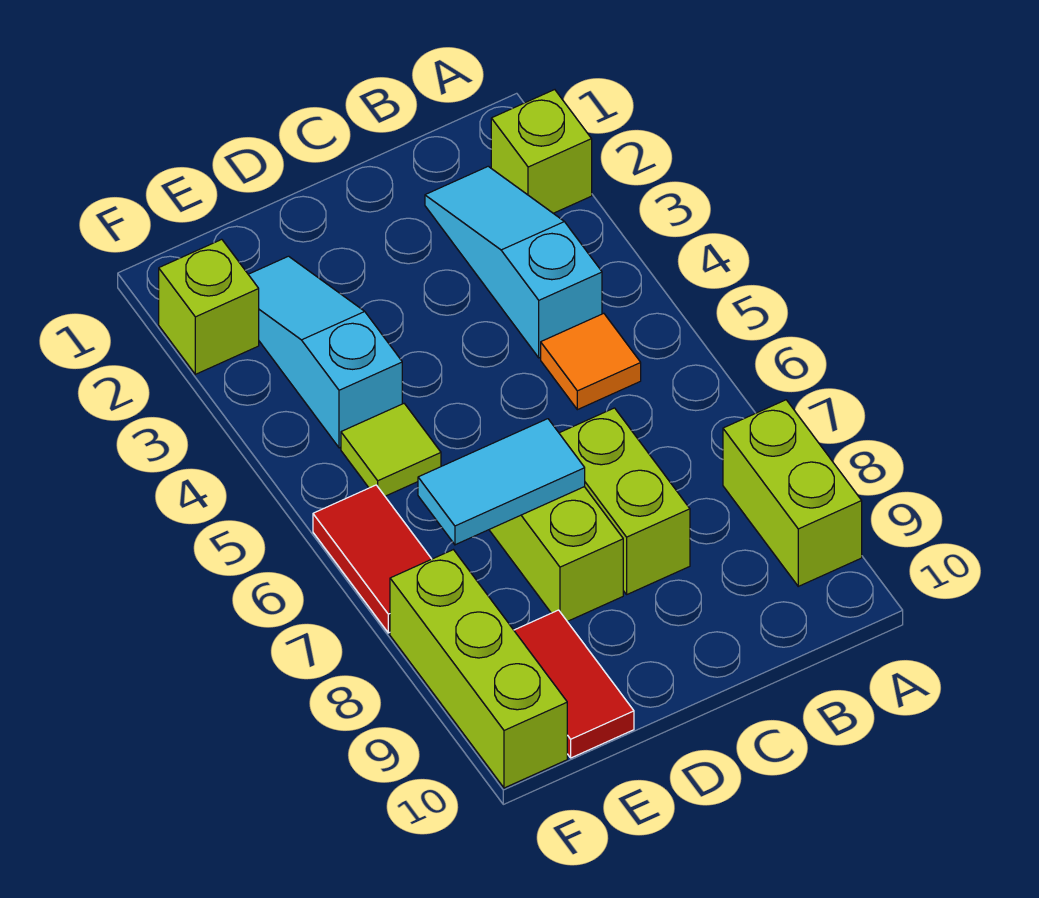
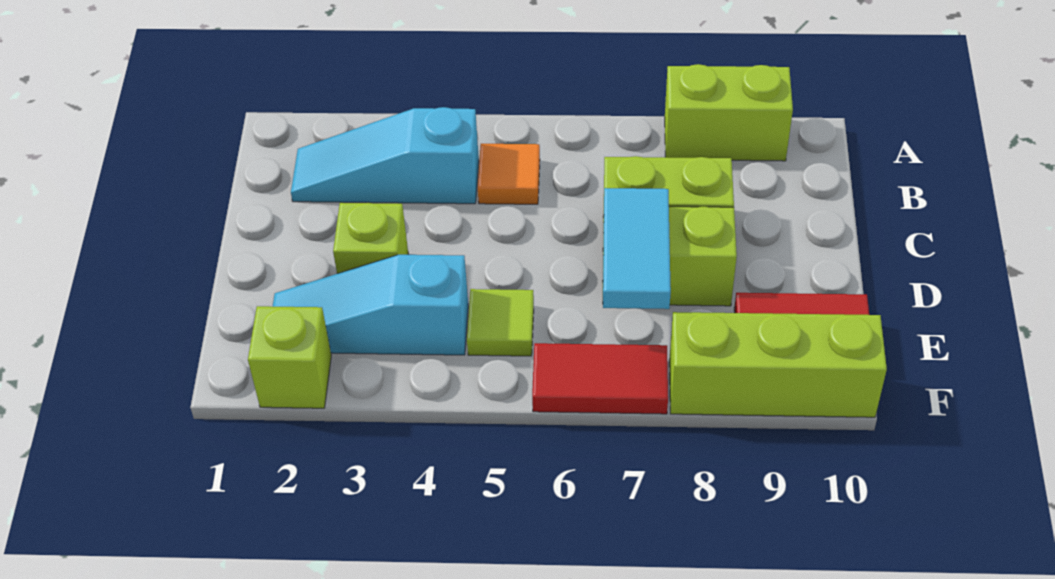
lime 1x1 brick [491,90,592,213] -> lime 1x1 brick moved to [333,203,408,274]

